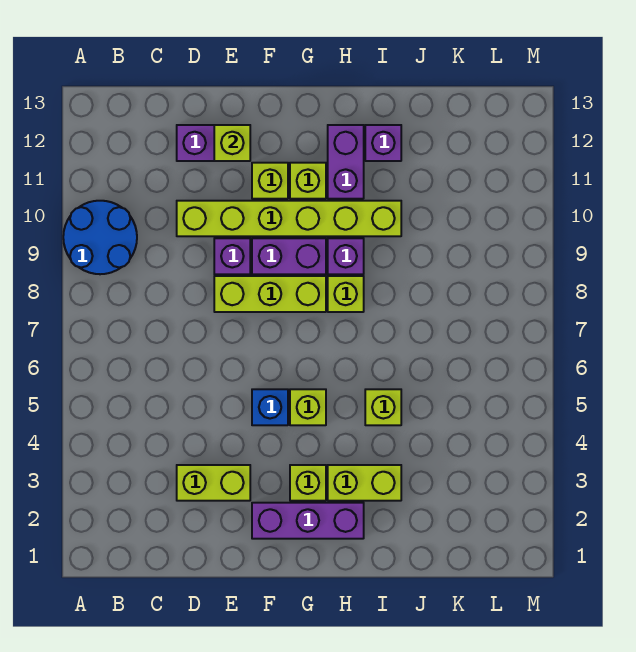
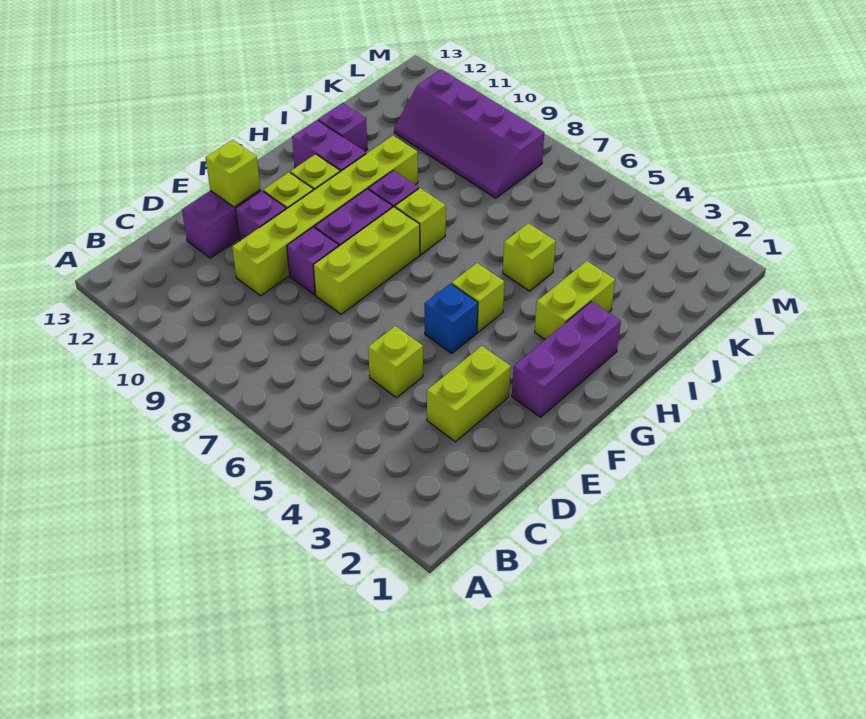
blue 2x2 round brick [63,201,137,274] -> none
none -> purple 1x1 brick [235,191,286,241]
lime 1x1 brick [290,465,326,501] -> lime 1x1 brick moved to [368,326,423,398]
none -> purple 2x4 slope [394,69,544,198]

